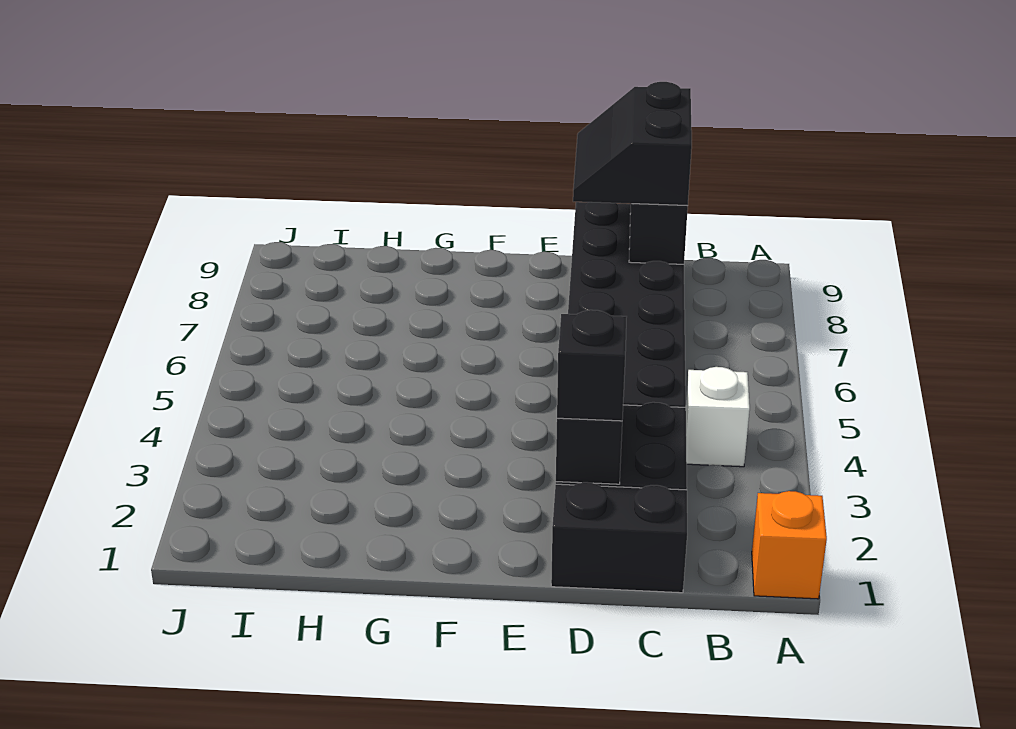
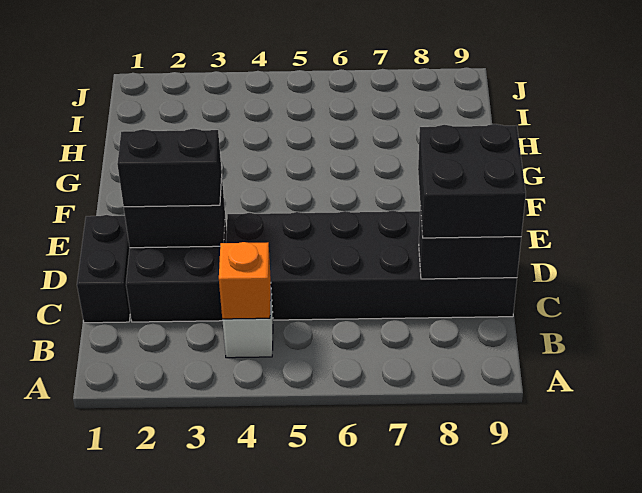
orange 1x1 brick [752,491,827,599] -> orange 1x1 brick moved to [219,242,271,319]
black 2x2 slope [573,82,692,206] -> black 2x2 brick [418,124,526,238]
black 1x1 brick [557,310,626,421] -> black 1x2 brick [117,129,222,207]

